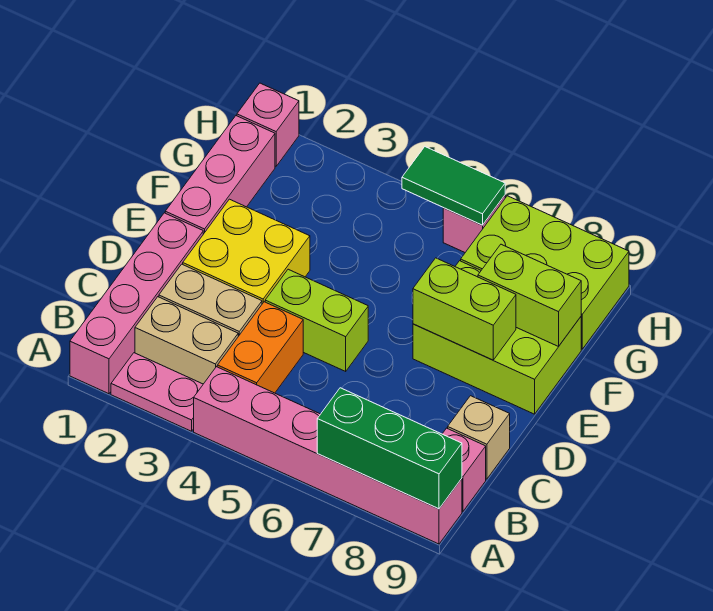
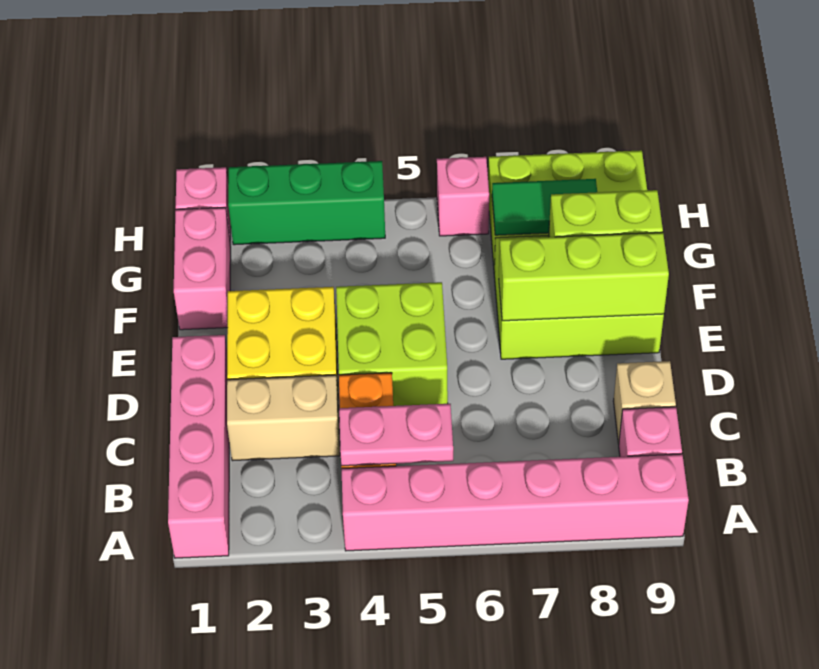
pink 1x2 plate [111,353,203,431] -> pink 1x2 plate moved to [339,404,453,466]
green 1x3 brick [317,388,462,509] -> green 1x3 brick moved to [228,161,385,245]
tan 1x2 brick [135,297,238,384] -> none
lime 1x2 brick [265,269,368,371] -> lime 2x2 brick [336,282,448,406]
pink 1x3 brick [165,116,275,234] -> pink 1x2 brick [174,208,231,330]
lime 1x2 brick [413,258,516,360] -> lime 1x3 brick [499,232,669,321]
green 1x2 tile [402,147,505,225] -> green 1x2 tile moved to [492,179,597,235]

